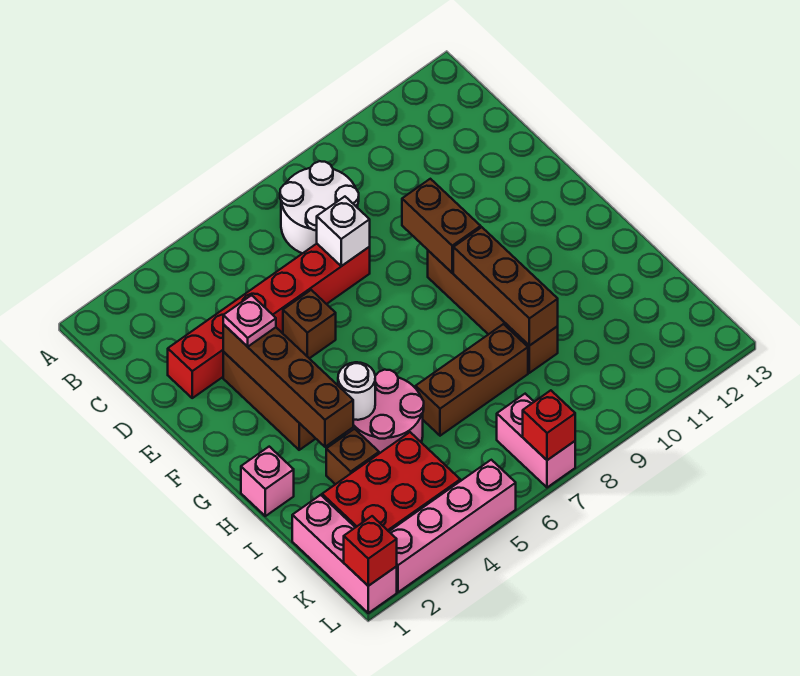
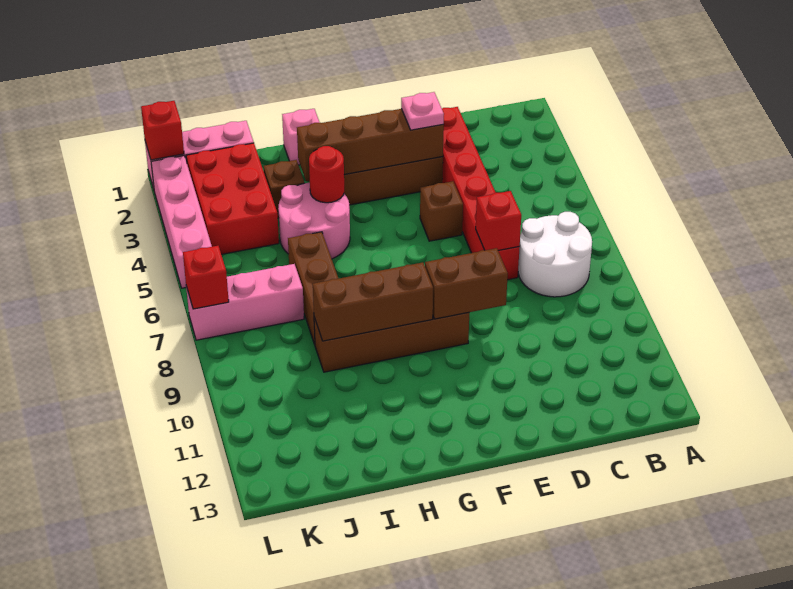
white 1x1 brick [317,197,370,266] -> red 1x1 brick [476,191,521,251]
white 1x1 round brick [338,362,375,420] -> red 1x1 round brick [309,146,344,203]
pink 1x2 brick [497,394,575,487] -> pink 1x3 brick [186,264,304,340]

